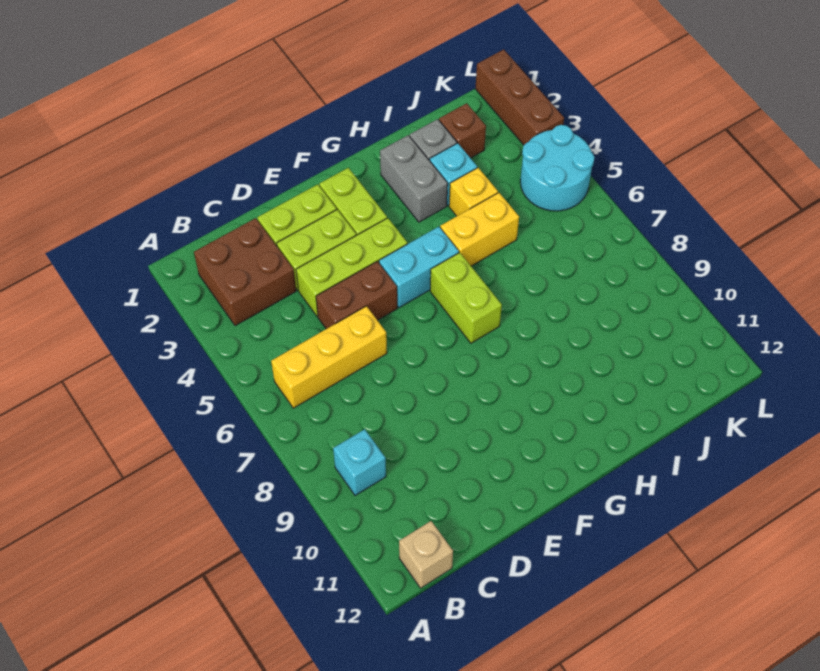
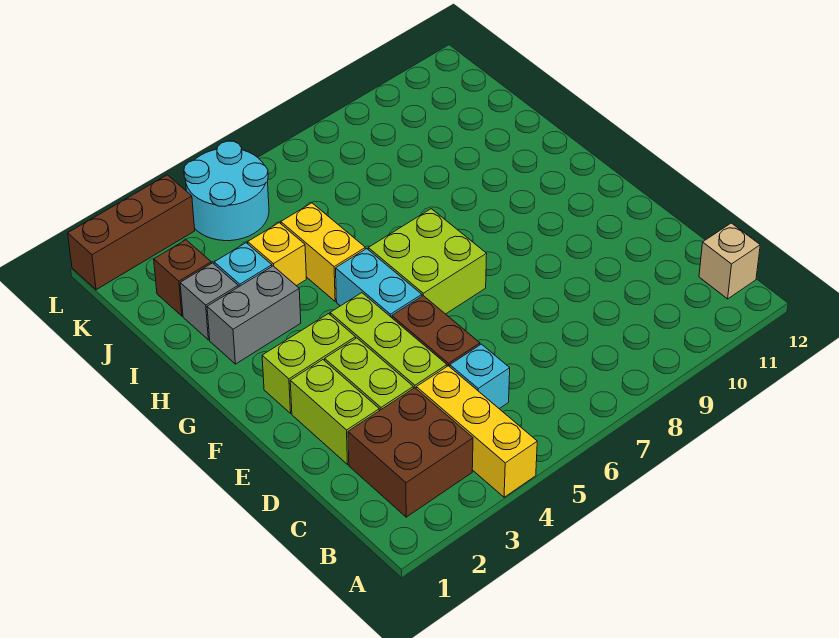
yellow 1x3 brick [271,306,387,408] -> yellow 1x3 brick moved to [416,366,537,497]
cyan 1x1 brick [333,429,386,496] -> cyan 1x1 brick moved to [450,344,510,409]
lime 1x2 brick [430,253,502,343] -> lime 2x2 brick [368,209,487,314]

